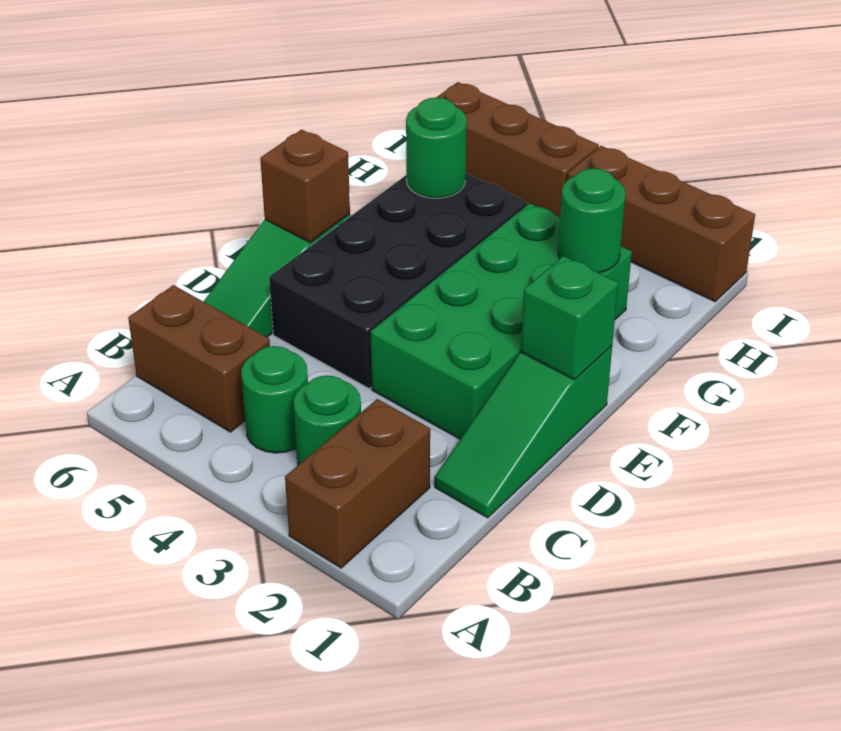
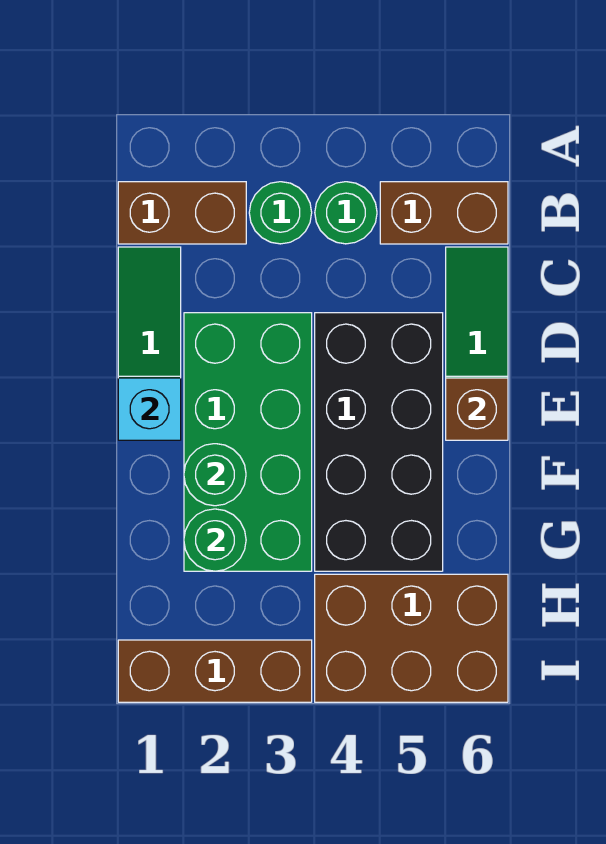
brown 1x2 brick [285,399,430,568] -> brown 1x2 brick turned to [118,182,246,244]
green 1x1 brick [521,256,618,380] -> cyan 1x1 brick [118,378,181,440]
green 1x1 round brick [406,98,467,198] -> green 1x1 round brick moved to [184,444,246,506]
brown 1x3 brick [436,82,599,217] -> brown 2x3 brick [315,574,508,702]

